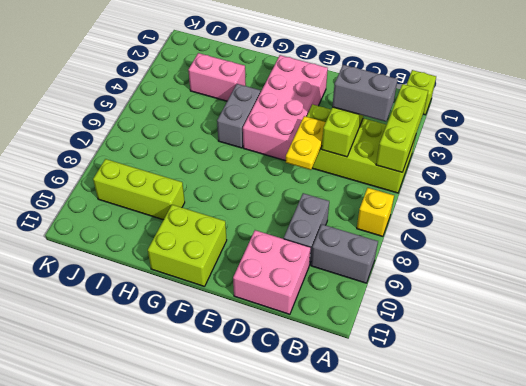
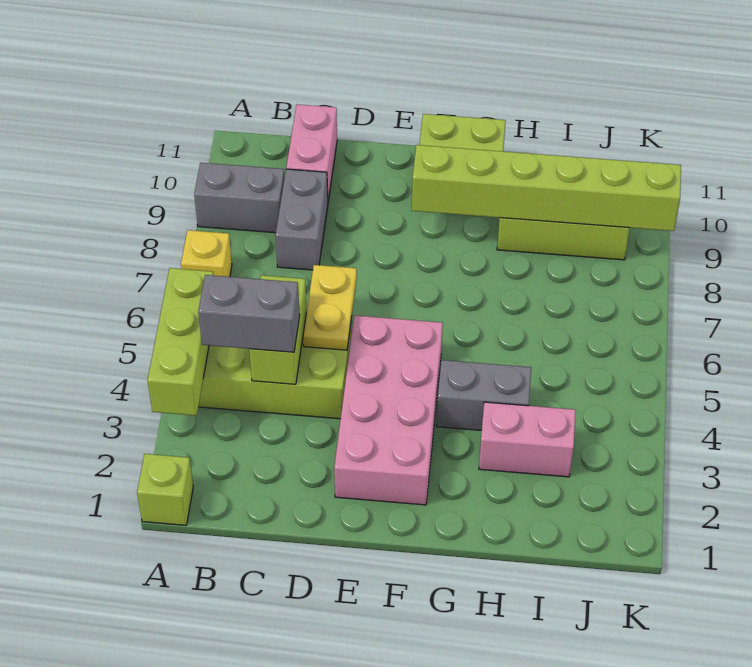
pink 2x2 brick [233,230,311,314] -> pink 1x2 brick [286,104,337,201]
none -> lime 1x6 brick [412,145,681,231]
grey 1x2 brick [217,84,260,148] -> grey 1x2 brick turned to [436,360,531,430]

